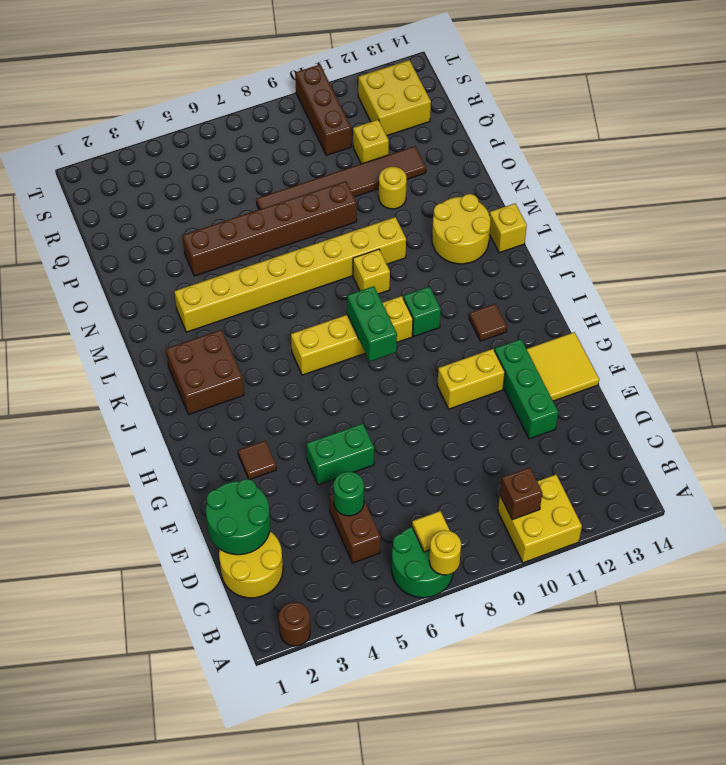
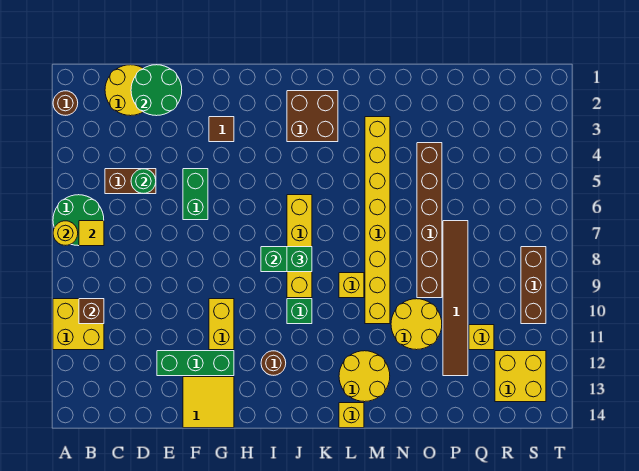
brown 1x1 tile [469,304,507,341] -> brown 1x1 round brick [261,351,286,375]
none -> green 1x1 brick [287,247,312,272]
yellow 1x1 round brick [379,167,407,209] -> yellow 2x2 round brick [391,299,442,350]
brown 1x3 brick [295,65,351,155] -> brown 1x3 brick turned to [521,247,546,324]

